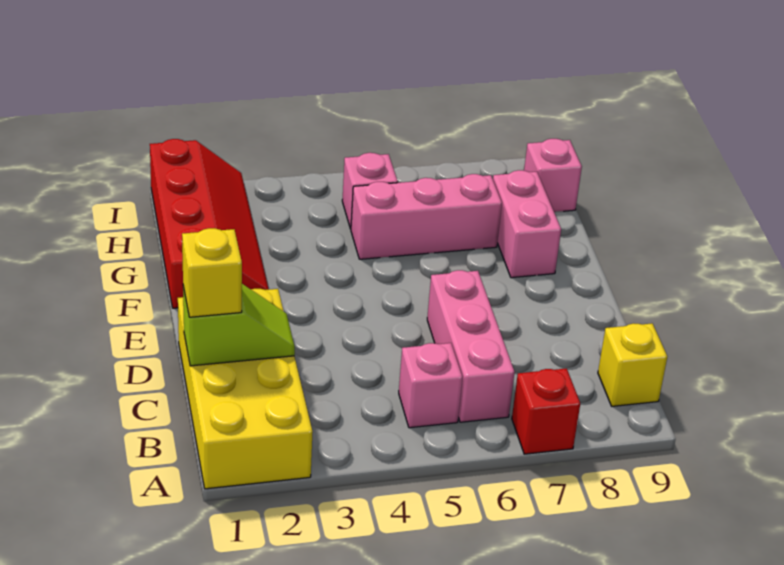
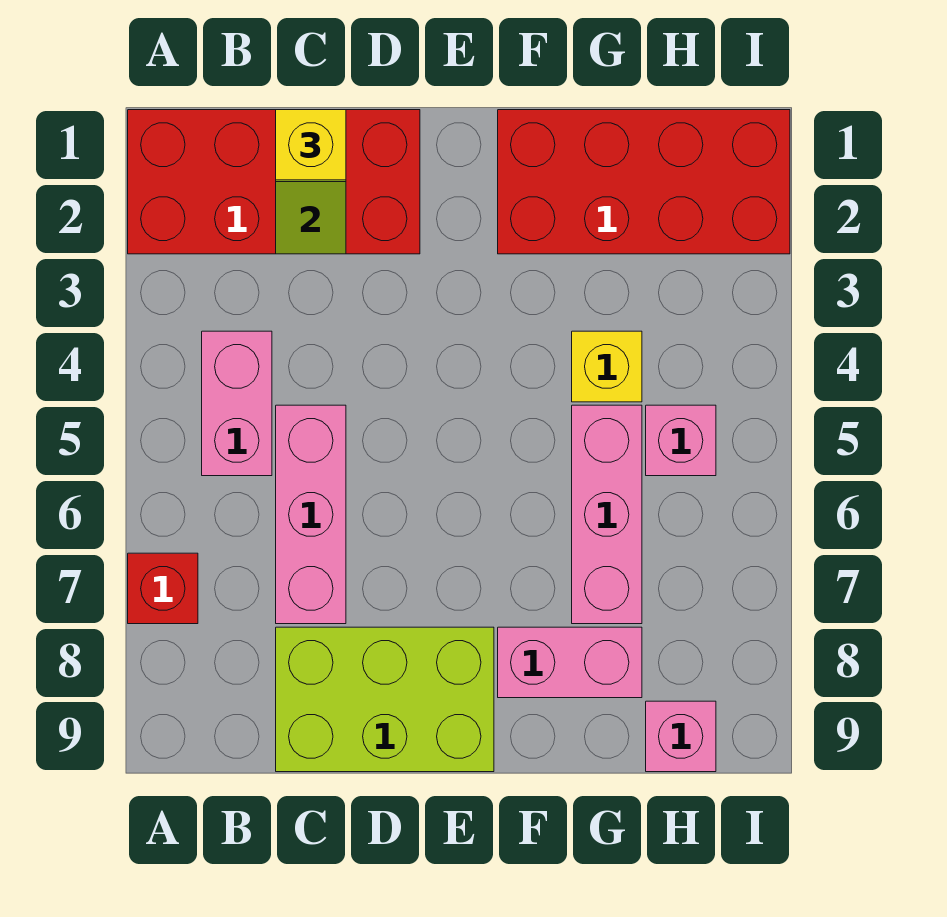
yellow 2x4 brick [178,289,313,489] -> red 2x4 brick [128,110,420,254]
pink 1x1 brick [399,343,463,428] -> pink 1x2 brick [202,331,272,476]
pink 1x3 brick [427,270,515,422] -> pink 1x3 brick turned to [276,405,346,624]
yellow 1x1 brick [598,323,667,406] -> yellow 1x1 brick moved to [572,331,642,402]
none -> lime 2x3 brick [276,627,494,772]
red 2x4 slope [150,139,269,308] -> red 2x4 brick [498,110,790,254]

